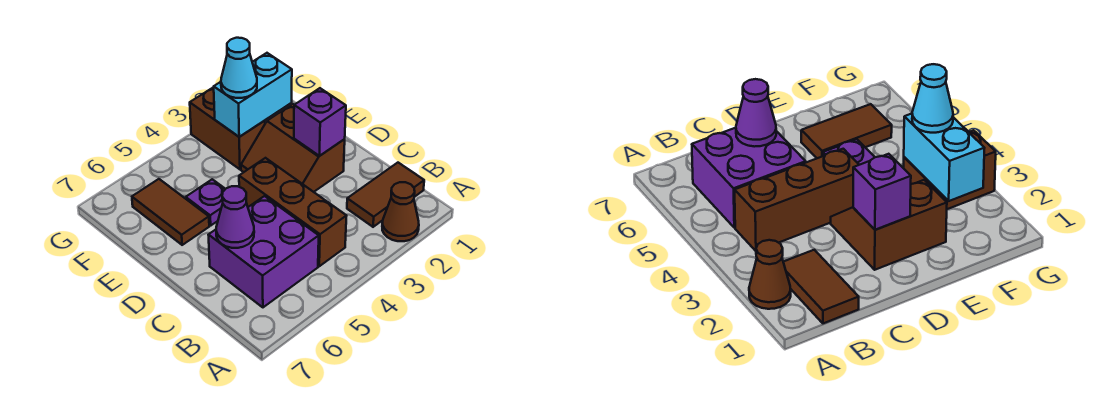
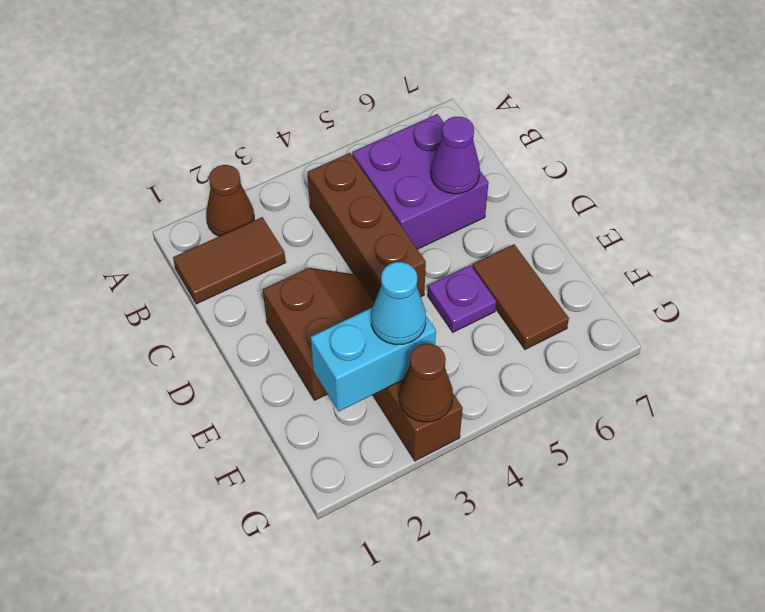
purple 1x1 brick [294,88,346,156] -> none
none -> brown 1x1 cone [399,344,453,422]

